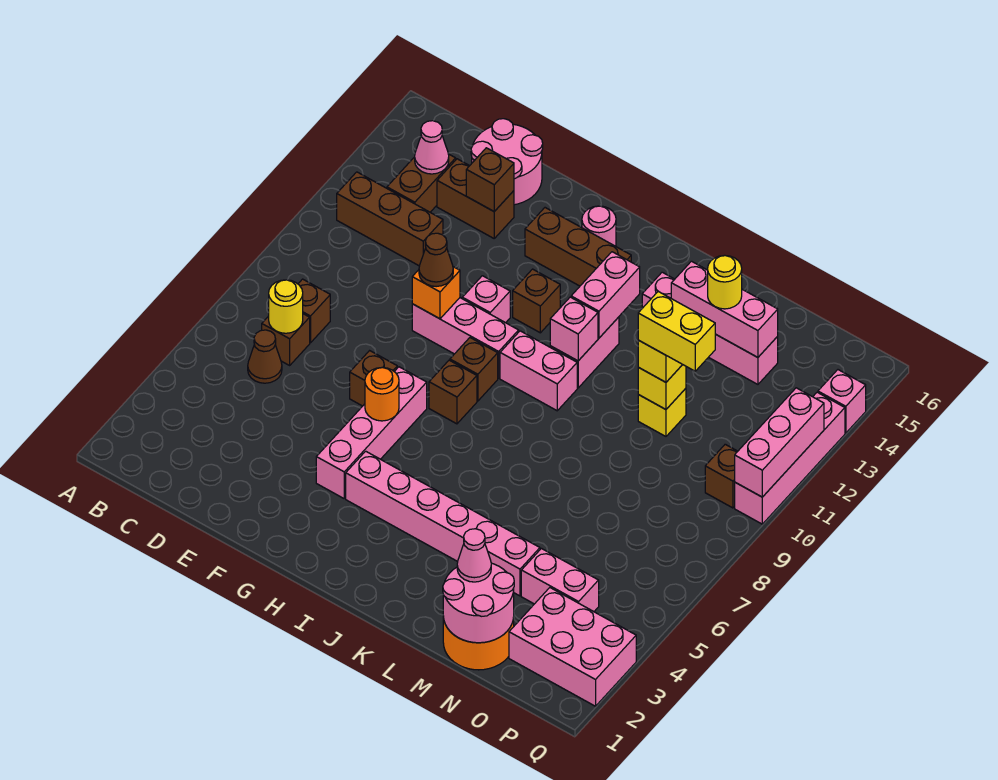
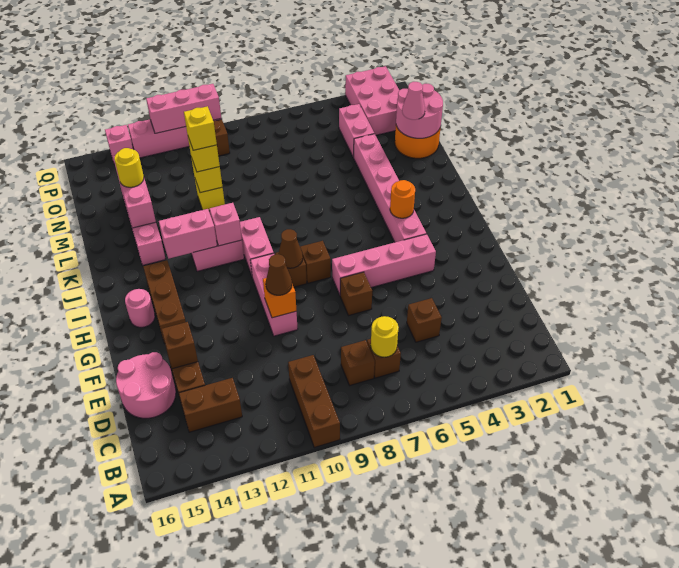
brown 1x3 brick [337,172,443,266] -> brown 1x3 brick moved to [288,355,340,448]
brown 1x1 cone [248,330,282,383] -> brown 1x1 cone moved to [278,229,303,268]
pink 1x1 cone [415,121,449,174] -> none
orange 1x1 round brick [365,368,399,421] -> orange 1x1 round brick moved to [390,180,415,218]
pink 1x1 brick [462,276,510,323] -> none
brown 1x1 brick [513,269,560,333] -> brown 1x1 brick moved to [407,298,442,342]
yellow 1x2 brick [638,291,715,371] -> yellow 1x1 brick [184,106,217,150]

